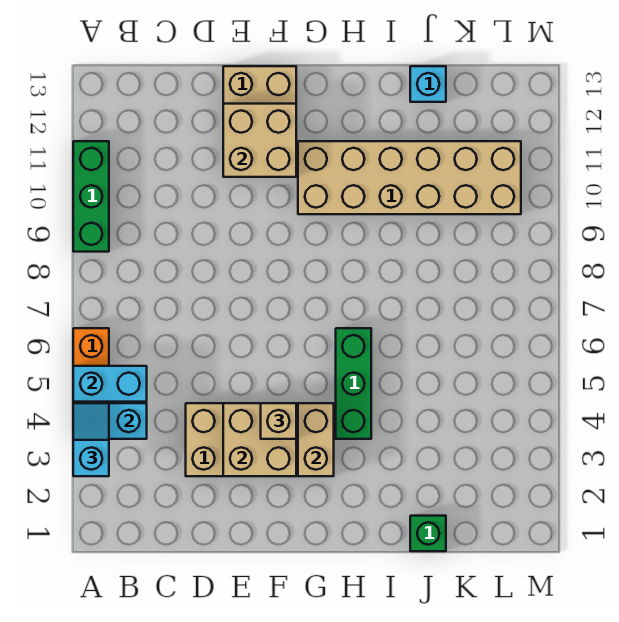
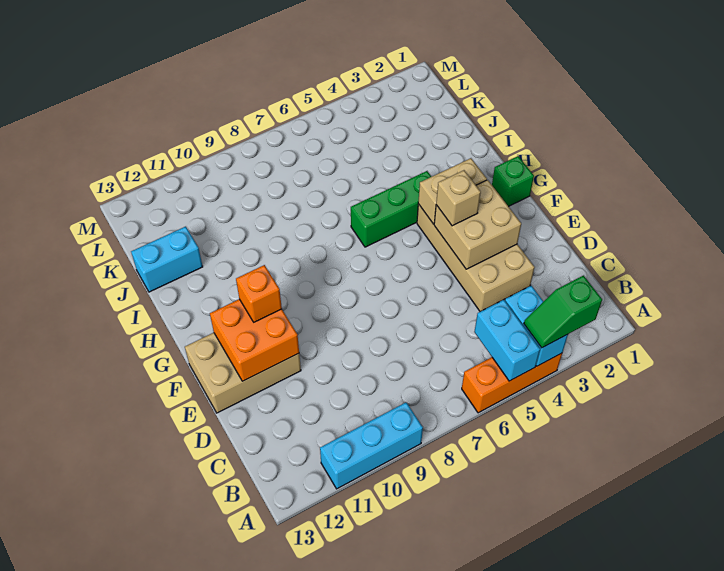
cyan 1x2 slope [73,403,109,476] -> green 1x2 slope [524,276,602,348]
green 1x3 brick [73,141,109,252] -> cyan 1x3 brick [320,402,423,489]
tan 2x2 brick [223,104,296,177] -> orange 2x2 brick [210,299,299,381]
none -> orange 1x1 brick [236,265,282,322]
tan 2x6 brick [298,141,521,214] -> none
green 1x1 brick [410,516,446,551] -> green 1x1 brick moved to [492,156,534,206]
cyan 1x1 brick [410,66,446,102] -> cyan 1x2 brick [131,227,203,292]

